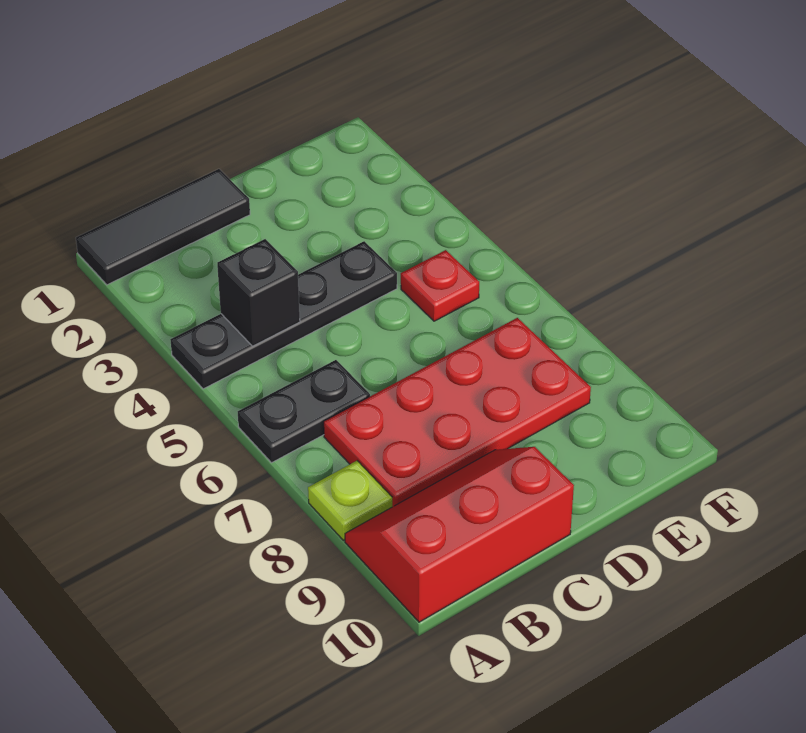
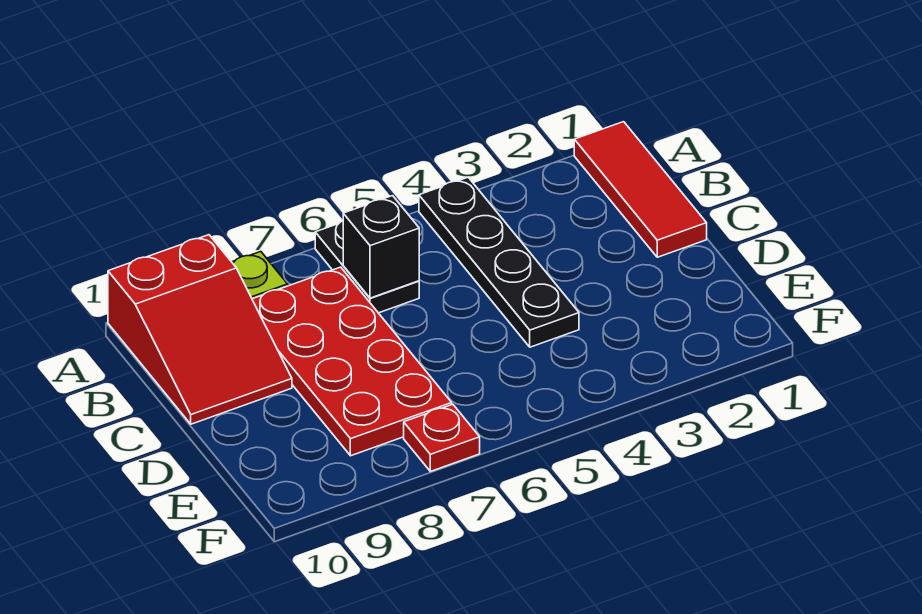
black 1x3 tile [76,169,250,285] -> red 1x3 tile [574,122,707,257]
red 2x3 slope [345,447,574,622] -> red 2x3 slope turned to [108,235,292,424]
black 1x1 brick [217,239,300,346] -> black 1x1 brick moved to [343,196,419,298]
red 1x1 plate [401,250,479,321] -> red 1x1 plate moved to [404,404,480,471]

